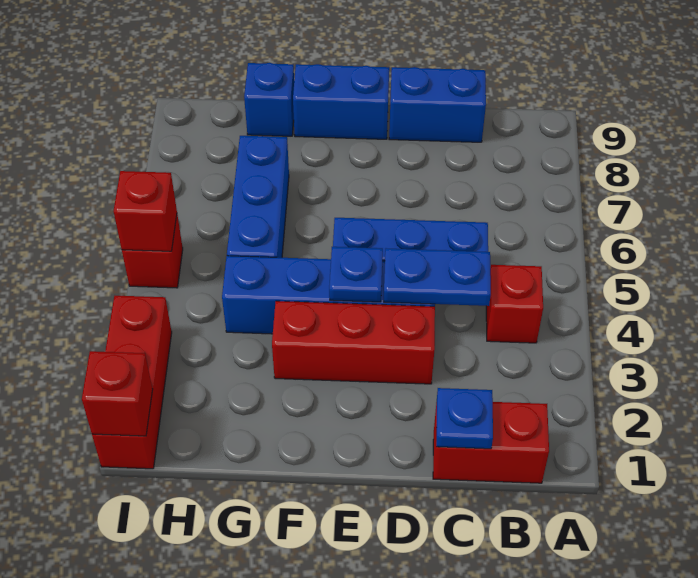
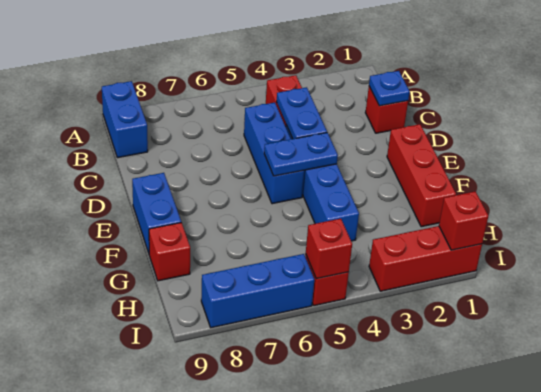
red 1x2 brick [433,402,549,483] -> red 1x1 brick [365,87,408,133]
blue 1x2 brick [389,67,486,142] -> blue 1x2 brick moved to [102,81,148,158]
red 1x3 brick [272,301,435,384] -> red 1x3 brick moved to [387,124,456,227]
blue 1x1 plate [329,247,383,302] -> blue 1x2 plate [264,133,338,176]
blue 1x3 brick [227,136,289,258] -> blue 1x3 brick moved to [201,254,314,328]
blue 1x1 brick [244,63,294,136] -> red 1x1 brick [149,223,190,281]

